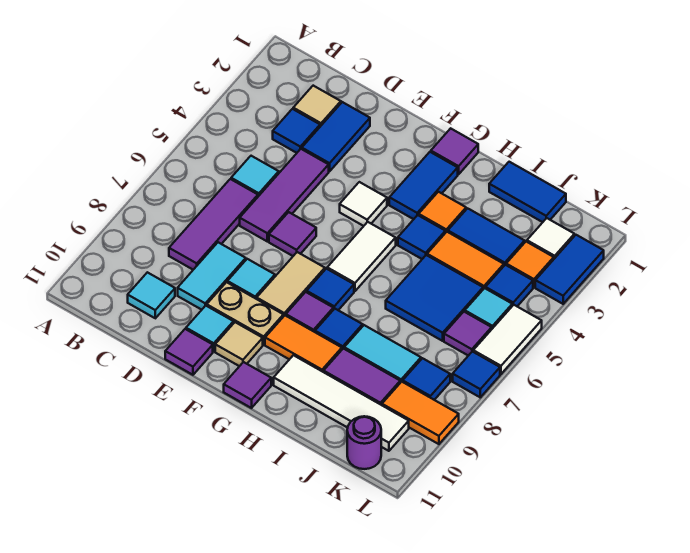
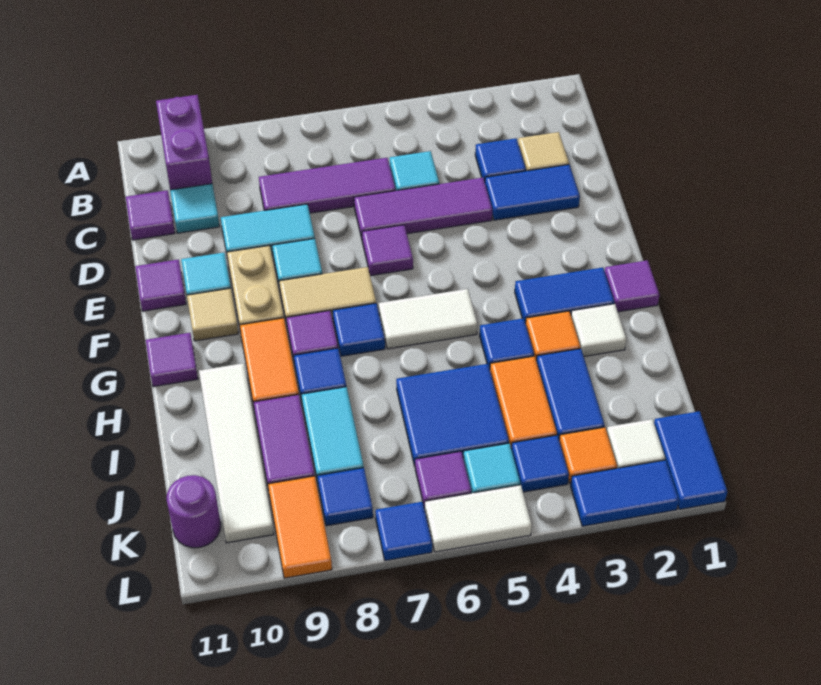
none -> purple 1x2 brick [156,95,212,190]
none -> purple 1x1 tile [126,190,175,240]
white 1x1 tile [340,182,387,226] -> white 1x1 tile moved to [571,304,627,356]
blue 1x2 tile [489,162,566,222] -> blue 1x2 tile moved to [654,411,727,509]

